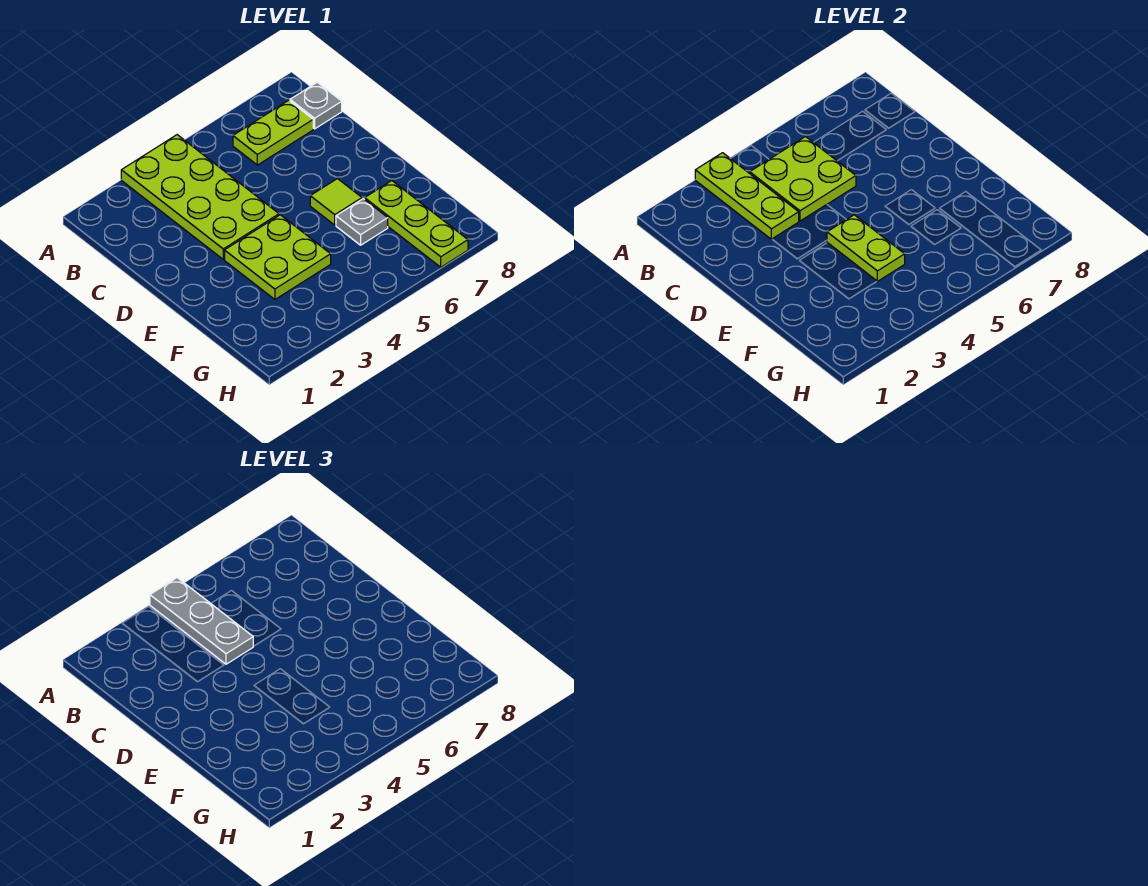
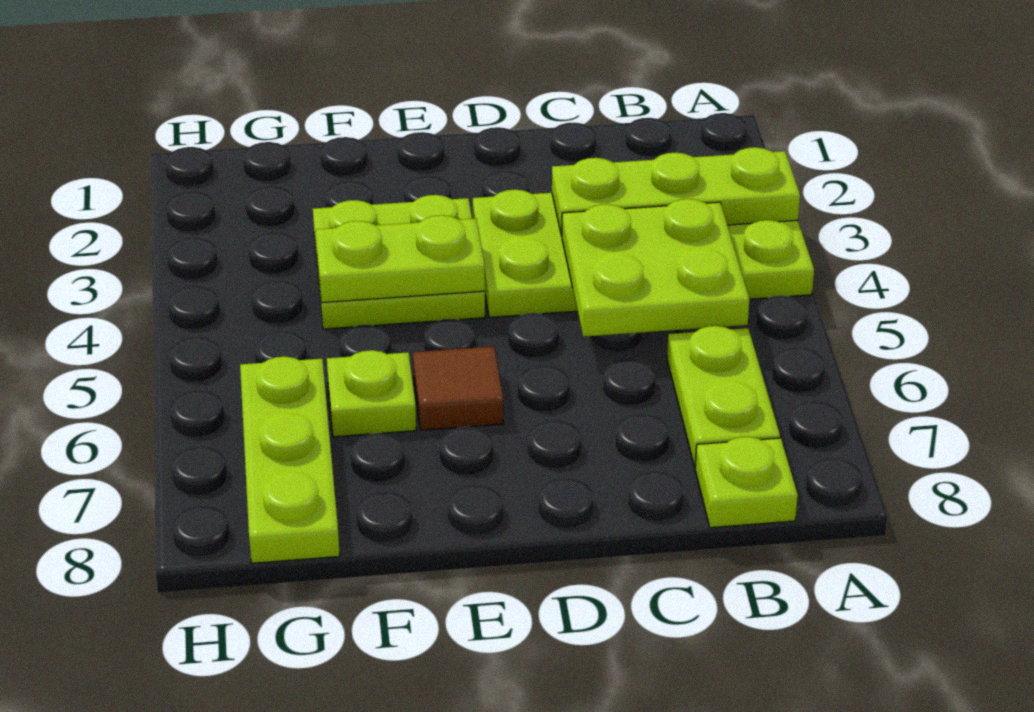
grey 1x3 plate [150,578,253,664] -> none
grey 1x1 plate [290,82,342,129] -> lime 1x1 plate [695,437,798,528]
lime 1x1 tile [310,179,362,225] -> brown 1x1 tile [413,346,503,430]
grey 1x1 plate [336,199,388,245] -> lime 1x1 plate [327,350,416,437]
lime 1x3 plate [365,181,468,267] -> lime 1x3 plate turned to [240,357,340,563]

